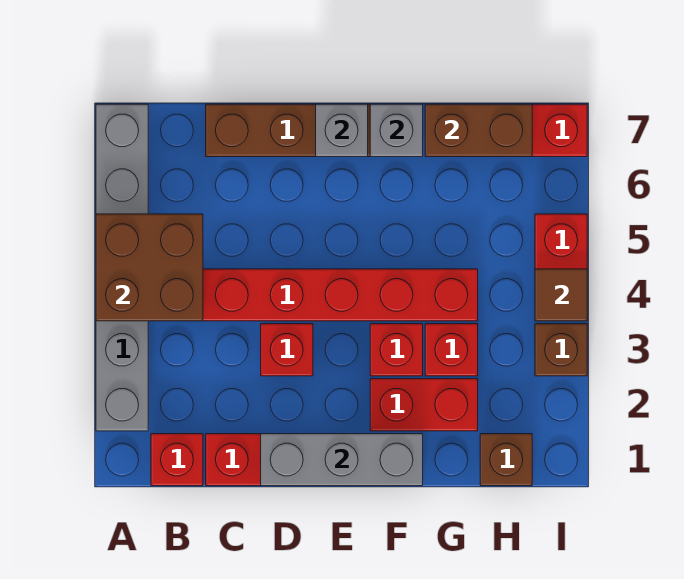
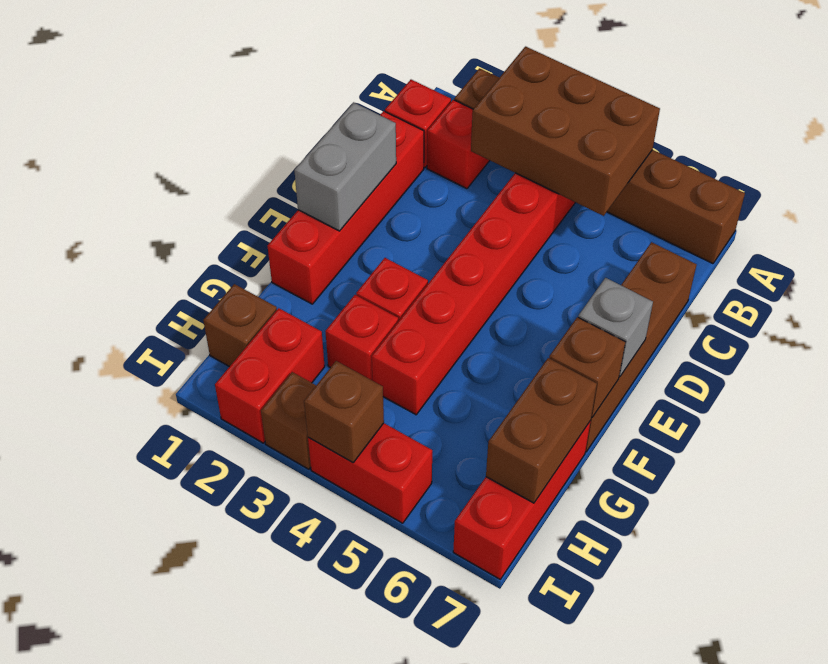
grey 1x6 brick [96,104,148,431] -> brown 1x6 brick [454,68,745,264]
brown 2x2 brick [96,214,203,321] -> brown 2x3 brick [471,47,660,216]
grey 1x3 brick [261,434,423,486] -> grey 1x2 brick [294,102,396,231]
red 1x1 brick [261,324,313,376] -> red 1x1 brick moved to [427,100,490,189]
red 1x2 brick [370,379,478,431] -> red 1x2 brick moved to [215,308,325,443]
grey 1x1 brick [370,104,423,157] -> brown 1x1 brick [549,317,625,418]
brown 1x1 tile [535,269,587,321] -> brown 1x1 brick [304,361,384,463]

